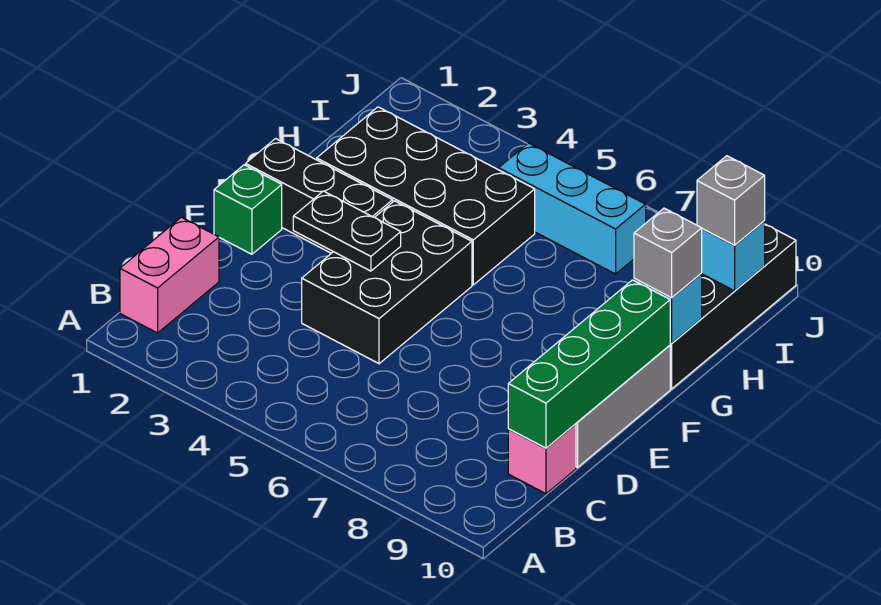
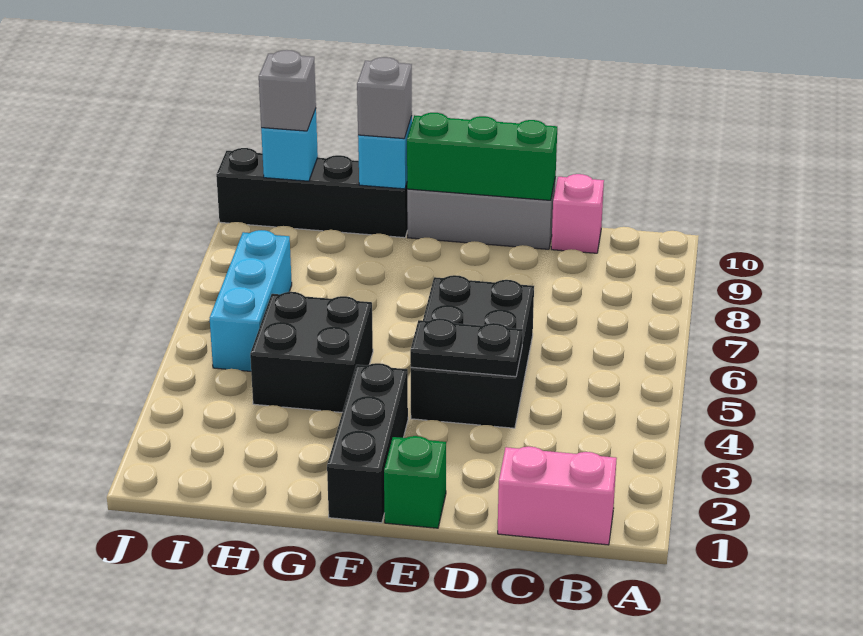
green 1x4 brick [508,280,670,448] -> green 1x3 brick [407,113,557,200]
black 2x3 brick [302,201,472,364] -> black 2x3 brick turned to [411,275,534,428]
black 1x2 plate [293,191,401,271] -> black 1x2 plate turned to [410,318,523,377]
black 2x4 brick [317,107,535,285] -> black 2x2 brick [250,292,373,412]

